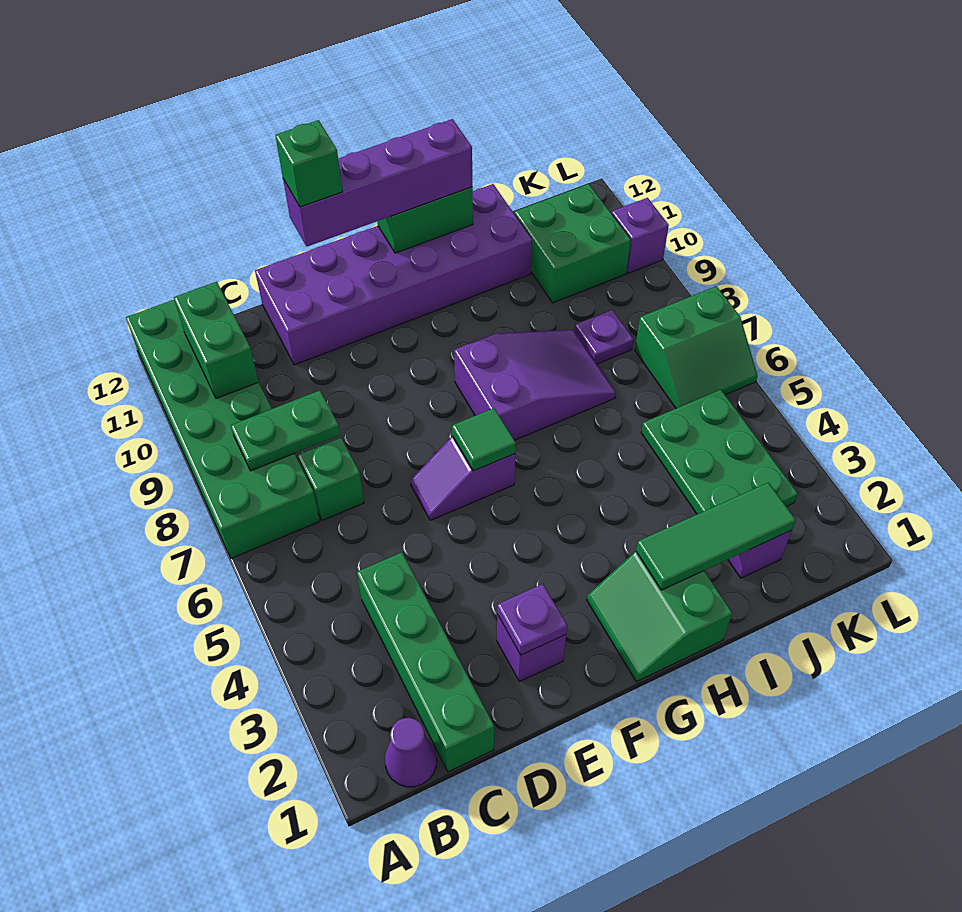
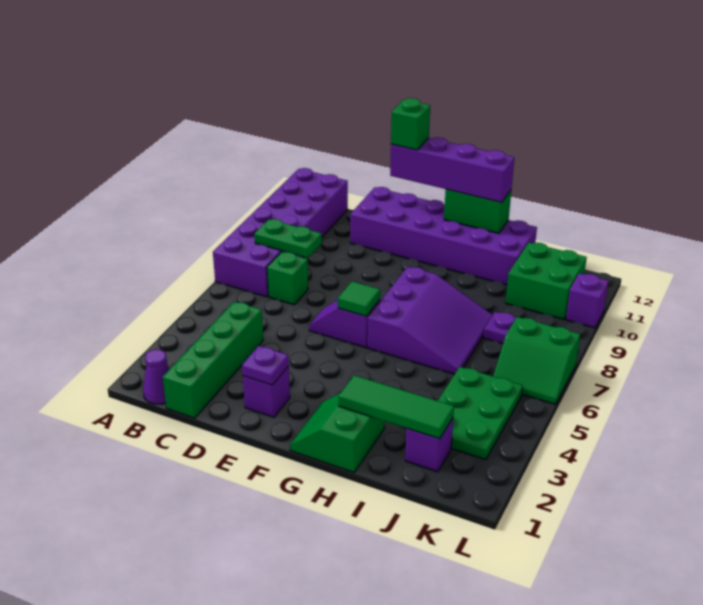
green 2x6 brick [126,300,320,558] -> purple 2x6 brick [213,168,348,297]
green 1x2 brick [174,282,259,399] -> none
purple 2x3 slope [454,330,616,440] -> purple 3x3 slope [368,267,493,374]

